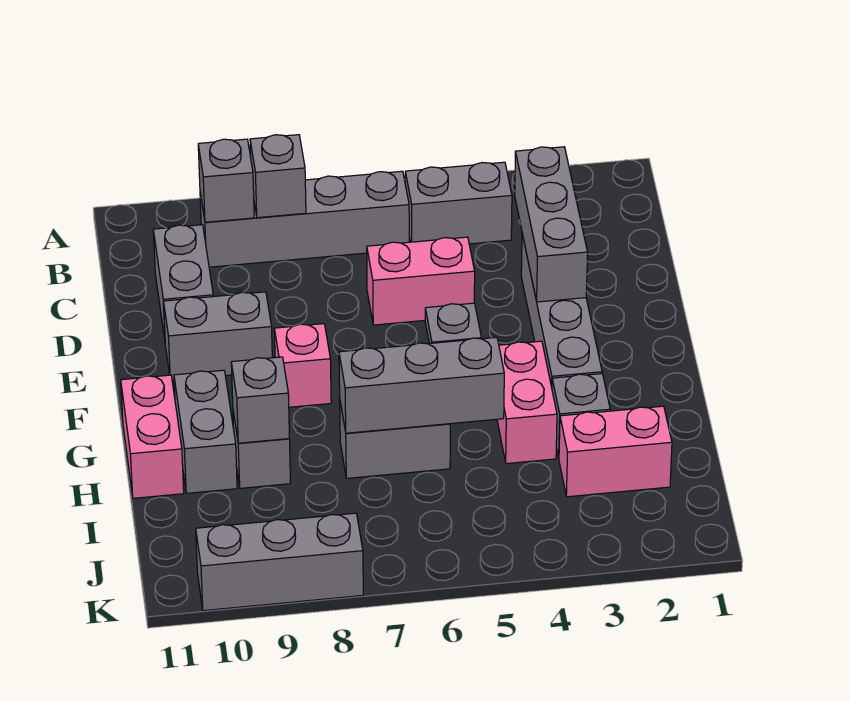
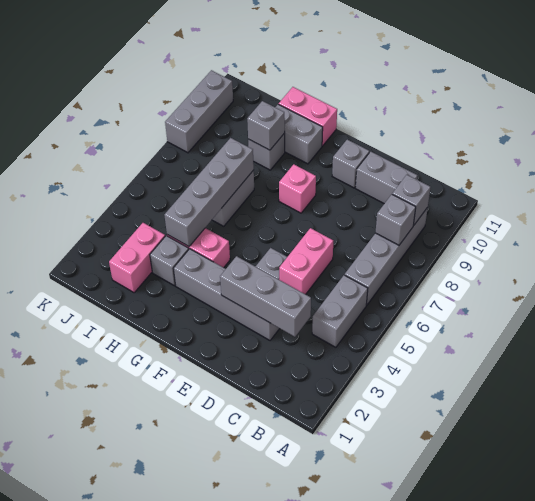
grey 1x2 brick [164,292,272,380] -> grey 1x1 brick [332,140,369,188]
grey 1x3 brick [339,337,504,433] -> grey 1x4 brick [164,138,254,247]

